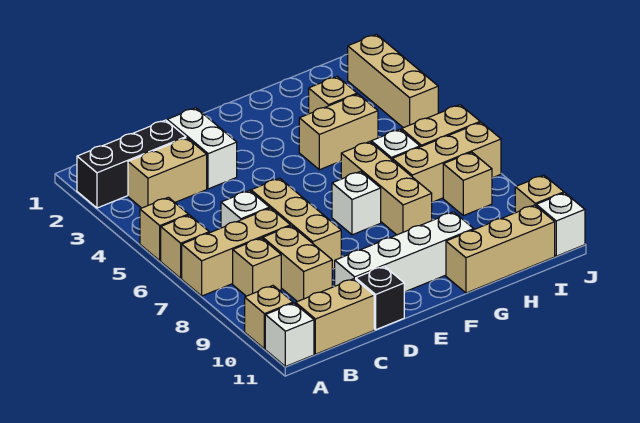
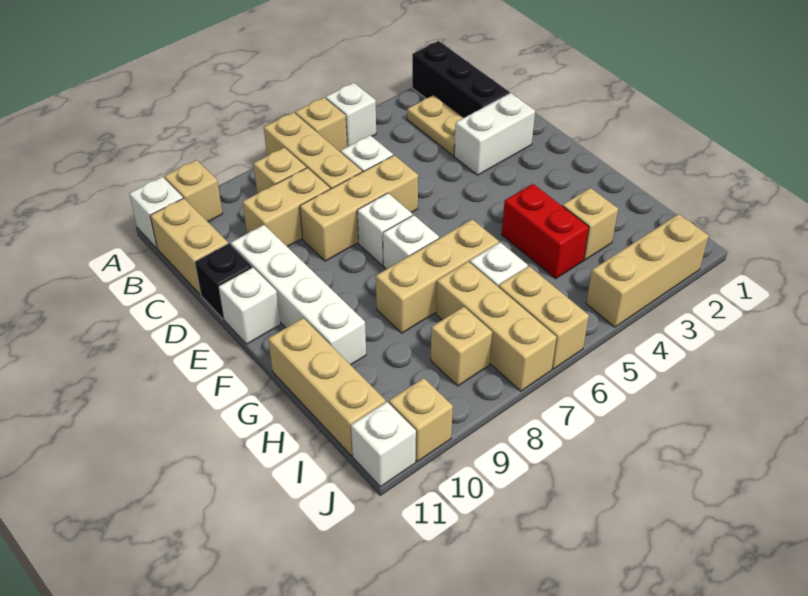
tan 1x1 brick [140,197,188,261] -> white 1x1 brick [326,83,376,147]
tan 1x2 brick [128,138,207,208] -> tan 1x2 plate [407,95,463,156]
none -> white 1x1 brick [357,193,413,265]
none -> white 1x1 brick [218,267,280,344]
tan 1x2 brick [299,94,378,170] -> red 1x2 brick [502,184,589,279]

